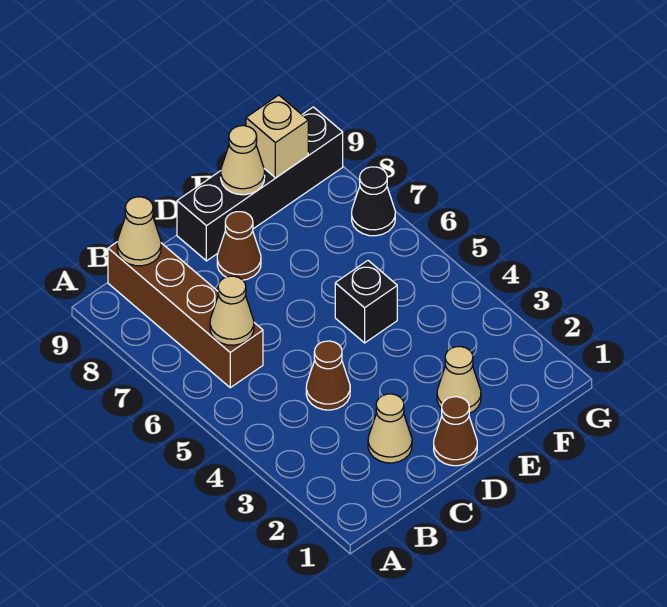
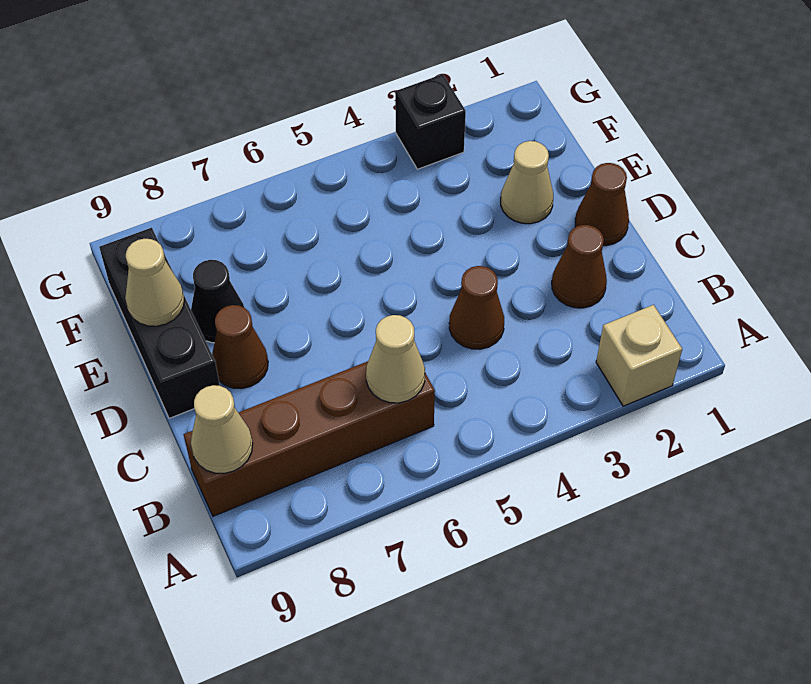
tan 1x1 cone [368,394,412,463] -> brown 1x1 cone [552,225,607,308]
black 1x4 brick [177,107,343,261] -> black 1x3 brick [99,228,220,418]
black 1x1 brick [335,261,397,343] -> black 1x1 brick moved to [395,74,466,169]
tan 1x1 brick [246,95,308,178] -> tan 1x1 brick moved to [596,305,682,406]
black 1x1 cone [352,167,395,236] -> black 1x1 cone moved to [191,260,244,343]

